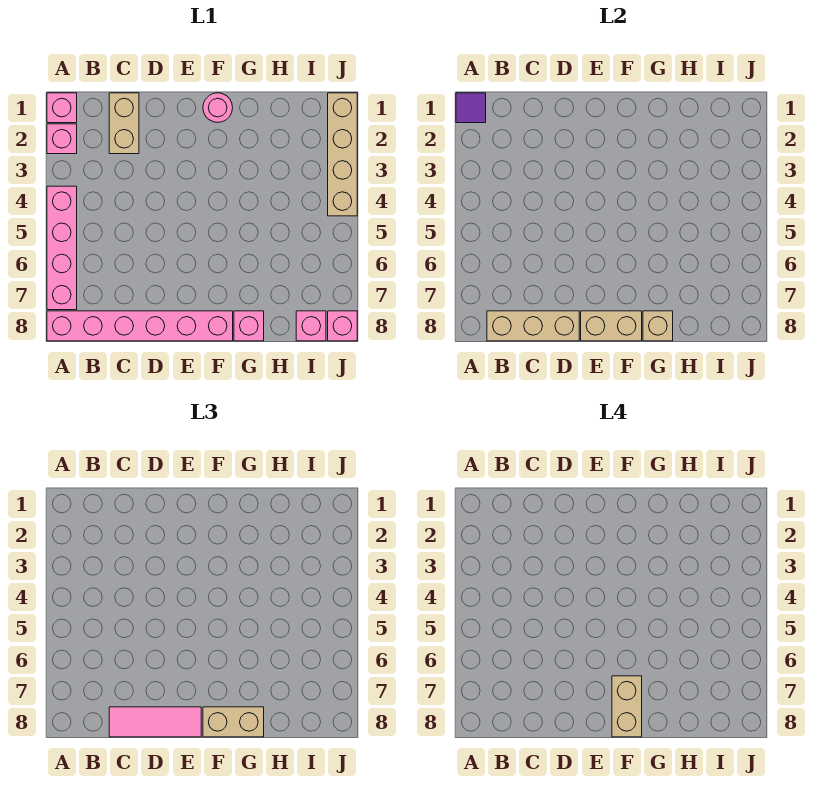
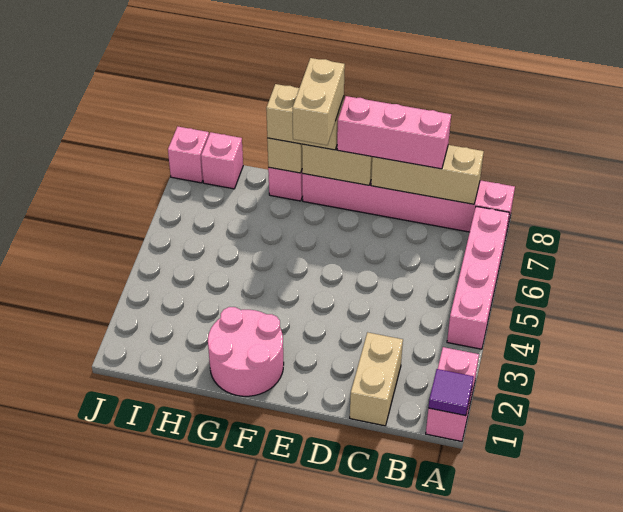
pink 1x3 tile [109,707,201,737] -> pink 1x3 brick [337,96,451,169]
pink 1x1 round brick [203,93,233,123] -> pink 2x2 round brick [208,307,284,396]
tan 1x4 brick [328,93,357,216] -> none

